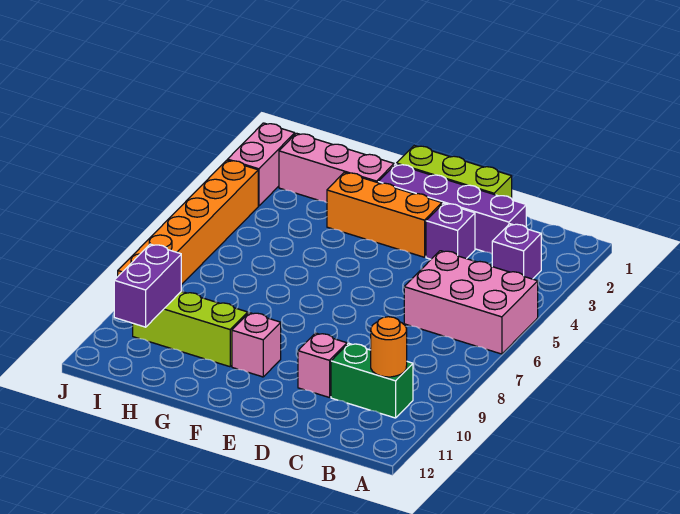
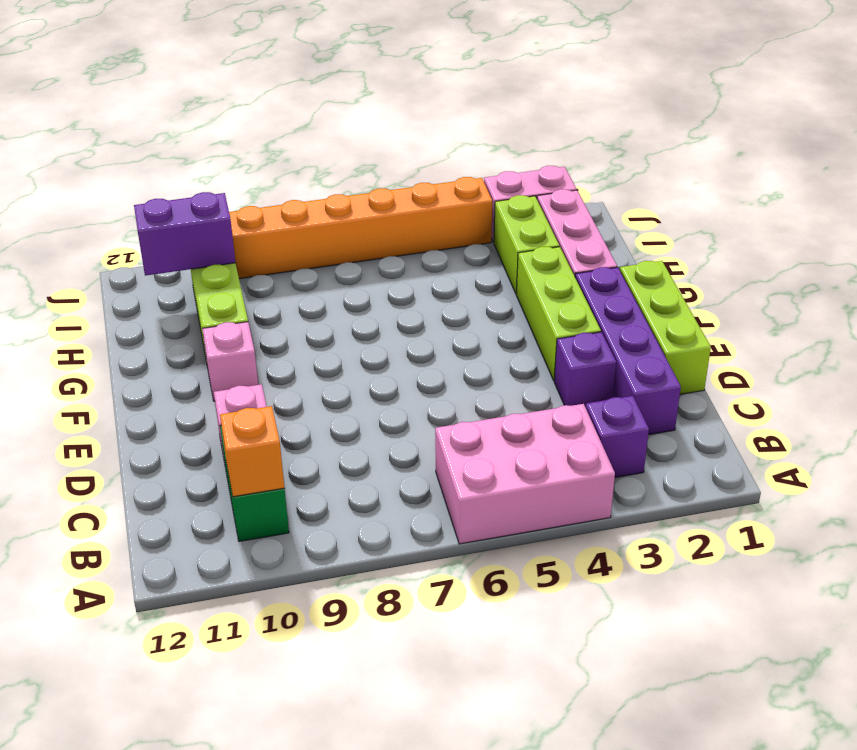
pink 2x3 brick [404,251,538,354] -> pink 2x3 brick turned to [435,404,615,544]
orange 1x1 round brick [371,317,407,377] -> orange 1x1 brick [220,406,284,497]
orange 1x3 brick [327,172,442,257] -> lime 1x3 brick [516,247,601,380]
none -> lime 1x2 brick [494,195,559,294]

